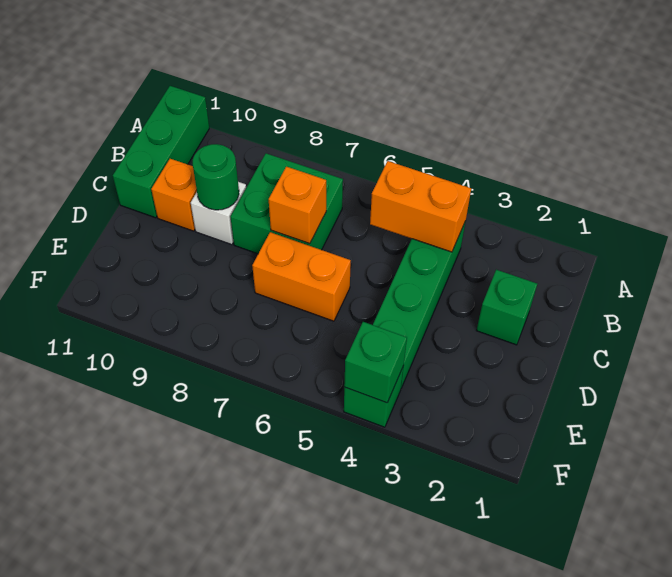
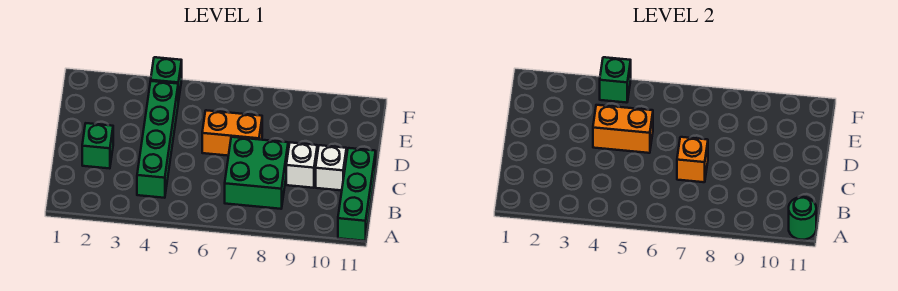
orange 1x2 brick [370,161,471,252] -> orange 1x2 brick moved to [593,105,653,153]
green 1x1 round brick [193,144,239,210] -> green 1x1 round brick moved to [789,197,816,240]
orange 1x1 brick [151,159,197,231] -> white 1x1 brick [316,145,347,190]

